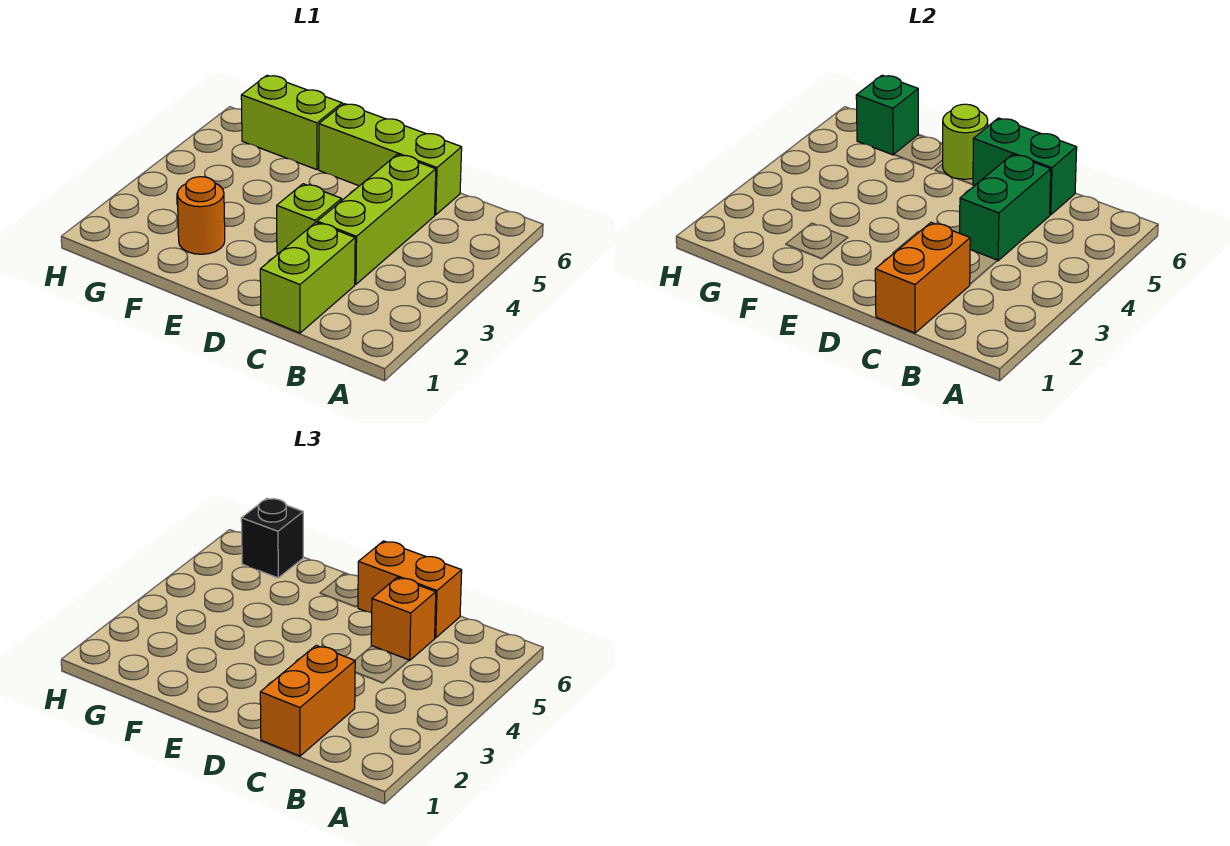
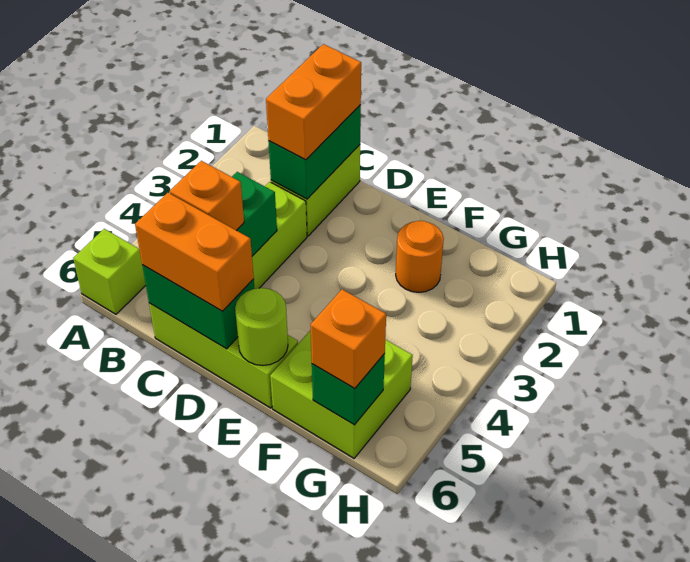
orange 1x2 brick [875,222,970,333] -> green 1x2 brick [268,105,361,199]
lime 1x1 brick [277,184,342,254] -> lime 1x1 brick moved to [73,229,146,314]
lime 1x2 brick [241,75,342,170] -> lime 2x2 brick [270,330,413,458]
black 1x1 brick [241,498,303,578] -> orange 1x1 brick [311,289,386,389]

